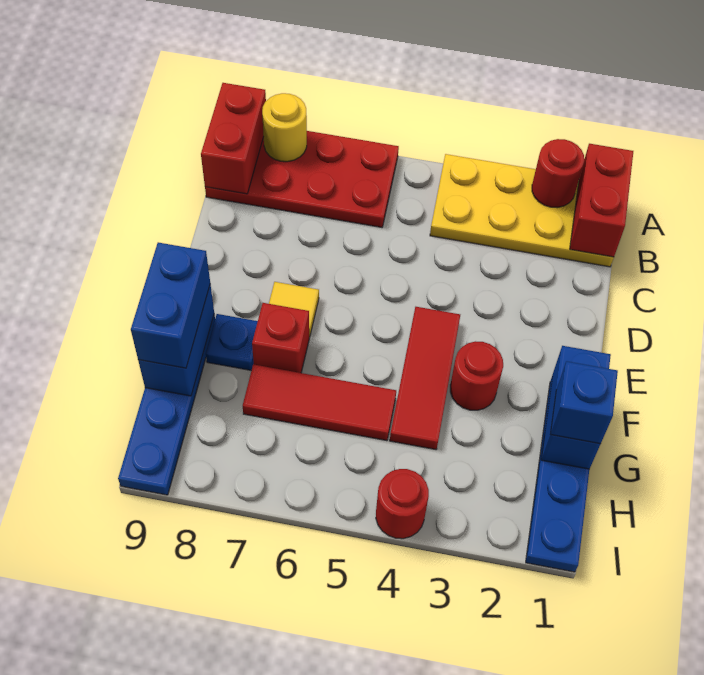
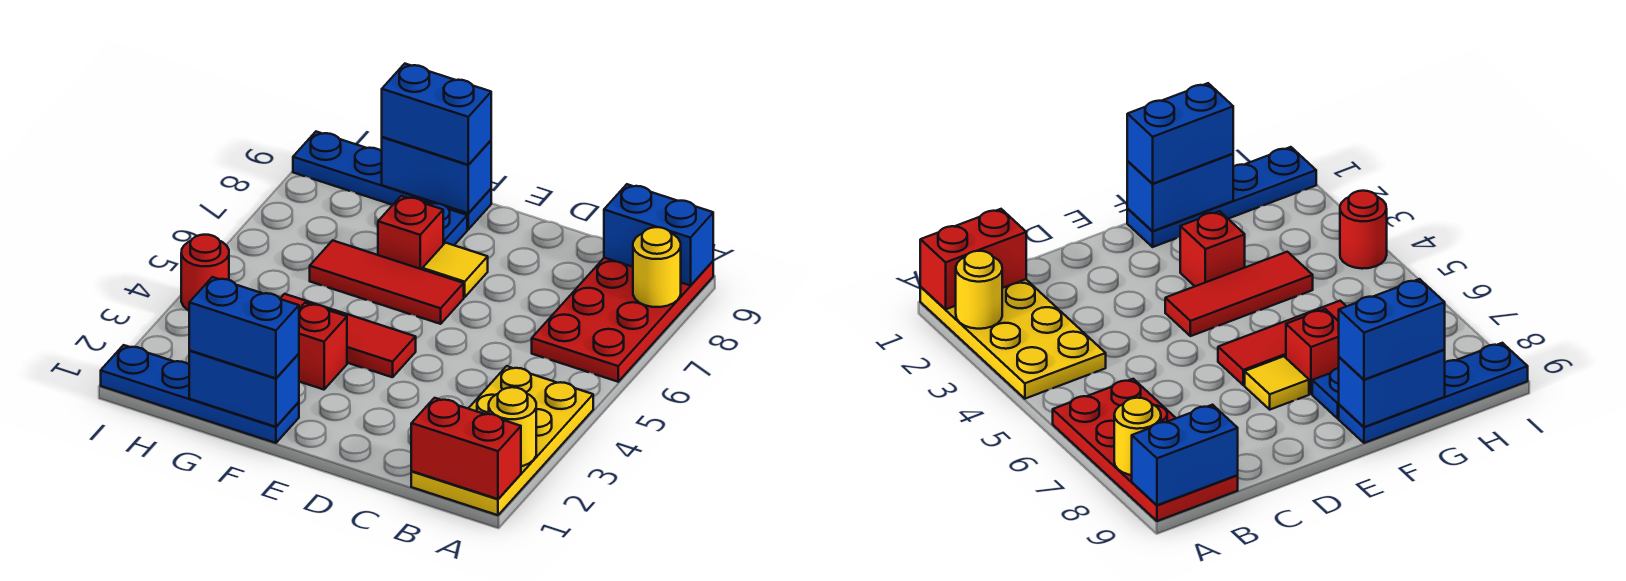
red 1x1 round brick [532,139,584,208] -> yellow 1x1 round brick [489,387,536,466]
red 1x2 brick [201,83,266,194] -> blue 1x2 brick [604,184,713,286]
red 1x1 round brick [450,341,503,410] -> red 1x1 brick [299,303,347,390]
blue 1x1 brick [550,361,618,444] -> blue 1x2 brick [189,277,299,378]
red 1x3 tile [243,364,396,441] -> red 1x3 tile turned to [310,240,464,324]

